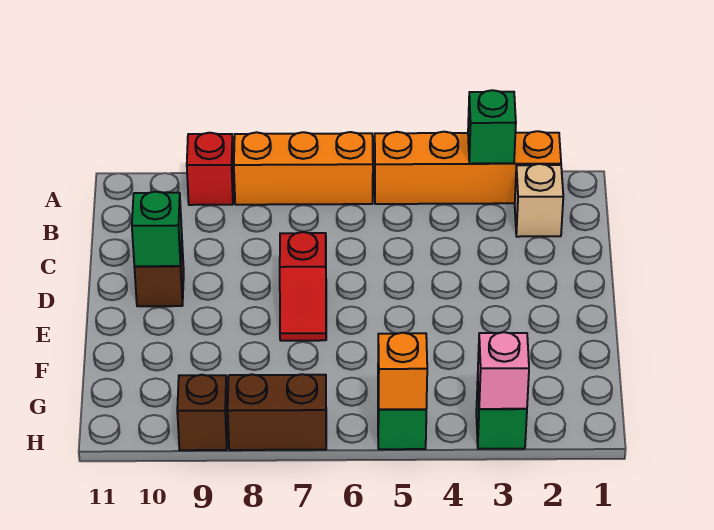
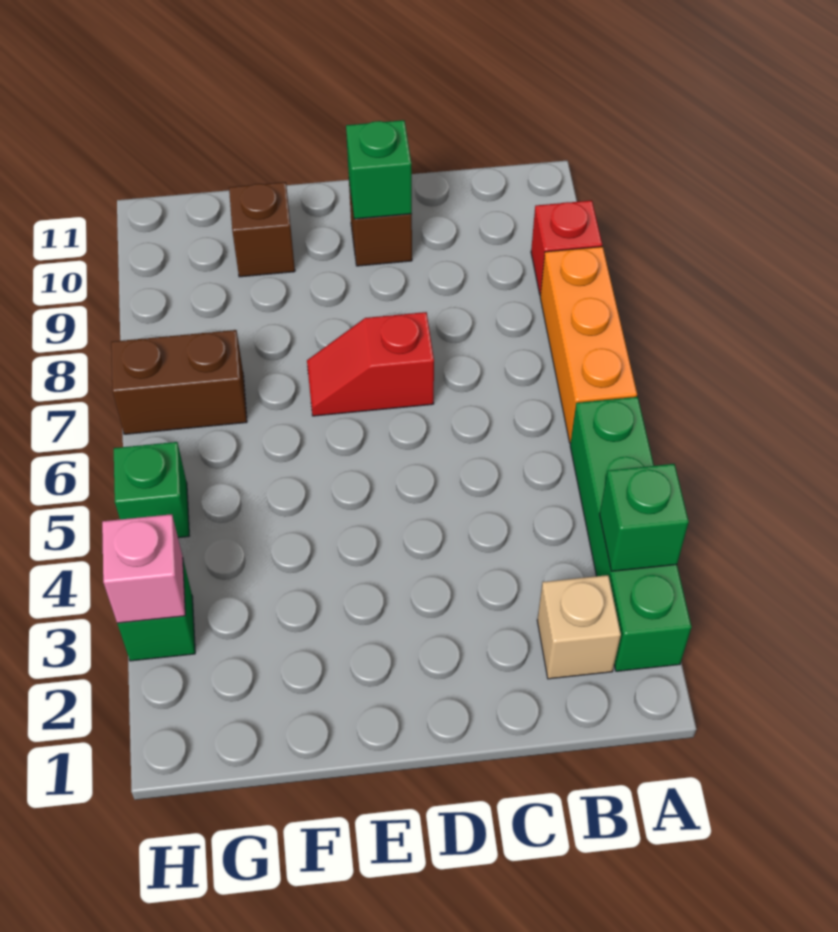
orange 1x4 brick [375,131,561,204] -> green 1x4 brick [570,397,691,671]
orange 1x1 brick [378,333,427,409] -> none
brown 1x2 brick [228,374,326,450] -> brown 1x2 brick turned to [111,330,247,434]
brown 1x1 brick [177,375,228,450] -> brown 1x1 brick moved to [229,182,295,277]

